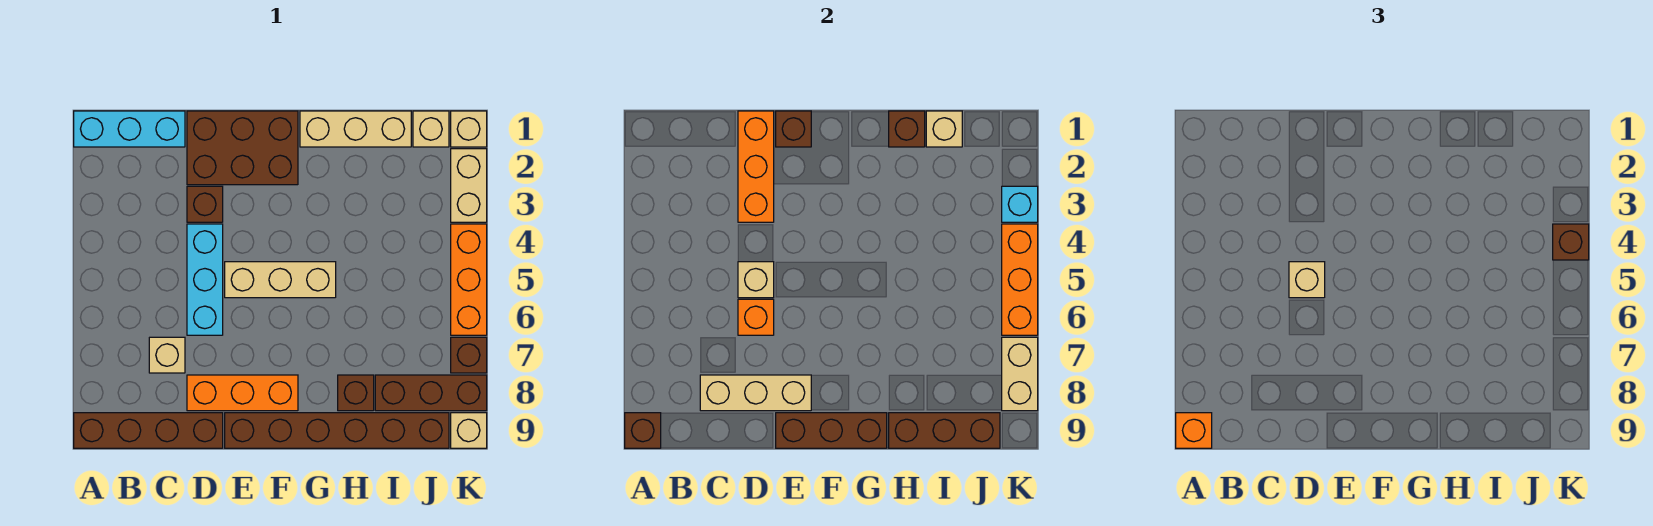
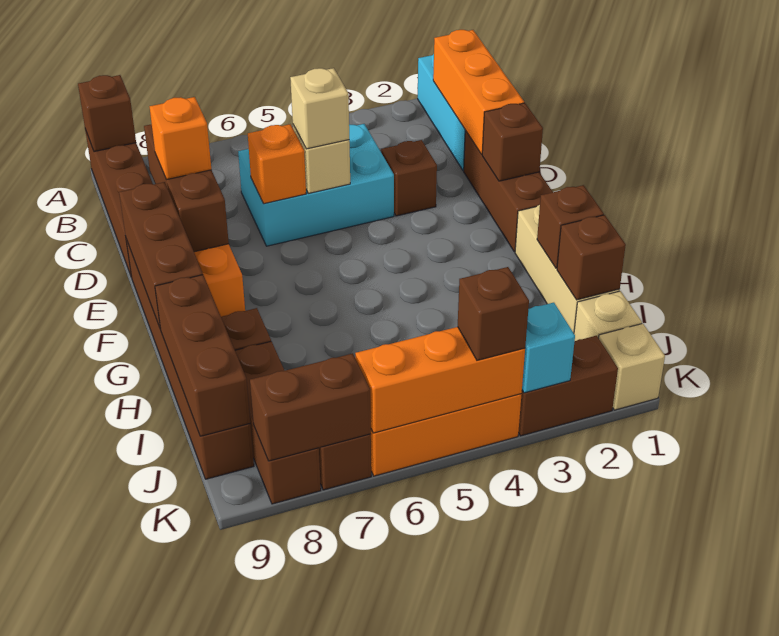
orange 1x1 brick [1176,413,1212,448] -> orange 1x1 brick moved to [150,97,212,180]
tan 1x1 brick [149,337,185,373] -> none
tan 1x3 brick [700,375,811,411] -> brown 1x3 brick [144,124,229,252]
brown 2x3 brick [187,111,298,185] -> brown 1x3 brick [464,131,553,252]
orange 1x3 brick [738,111,774,222] -> orange 1x3 brick turned to [433,30,524,154]
cyan 1x3 brick [187,224,223,335] -> cyan 2x3 brick [238,124,394,246]
tan 1x3 brick [225,262,336,298] -> none
tan 1x1 brick [926,111,962,147] -> brown 1x1 brick [557,215,626,300]
tan 1x2 brick [451,149,487,222] -> brown 1x2 brick [518,336,618,436]
tan 1x2 brick [1002,337,1038,411] -> brown 1x2 brick [250,353,371,461]
tan 1x1 brick [451,413,487,448] -> none

